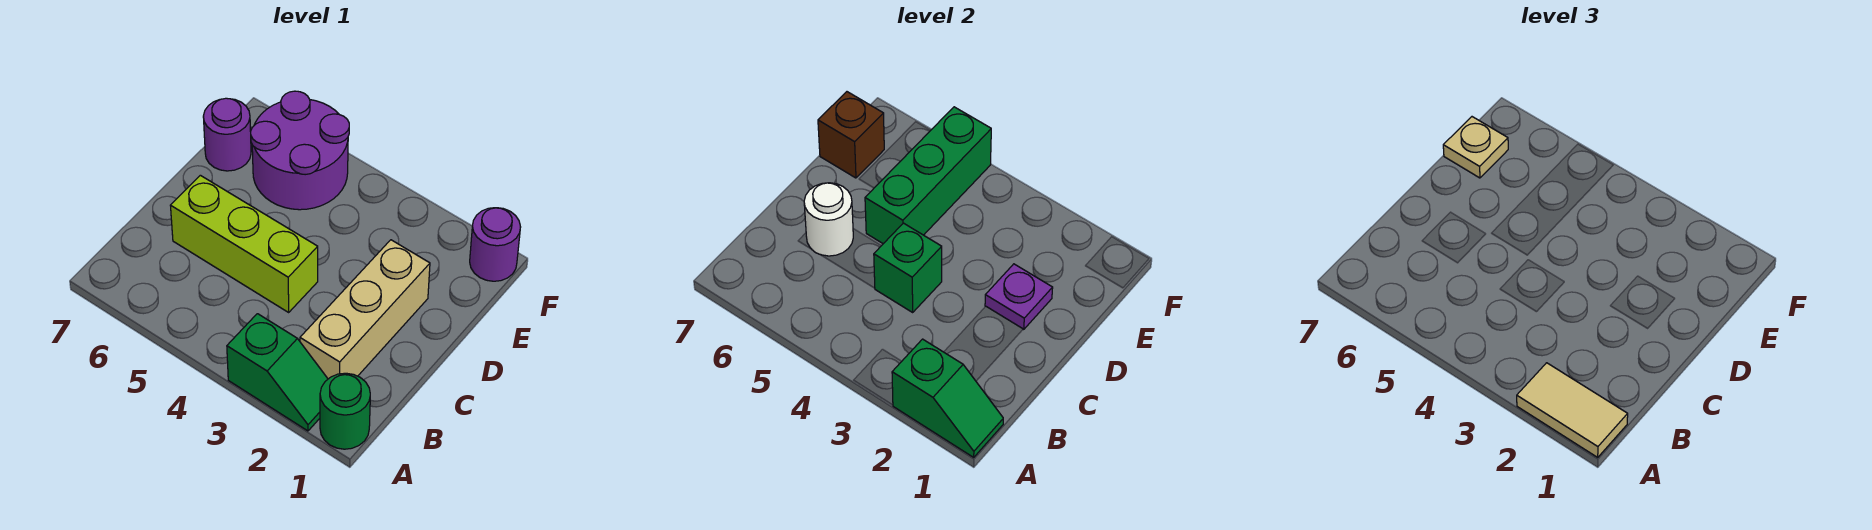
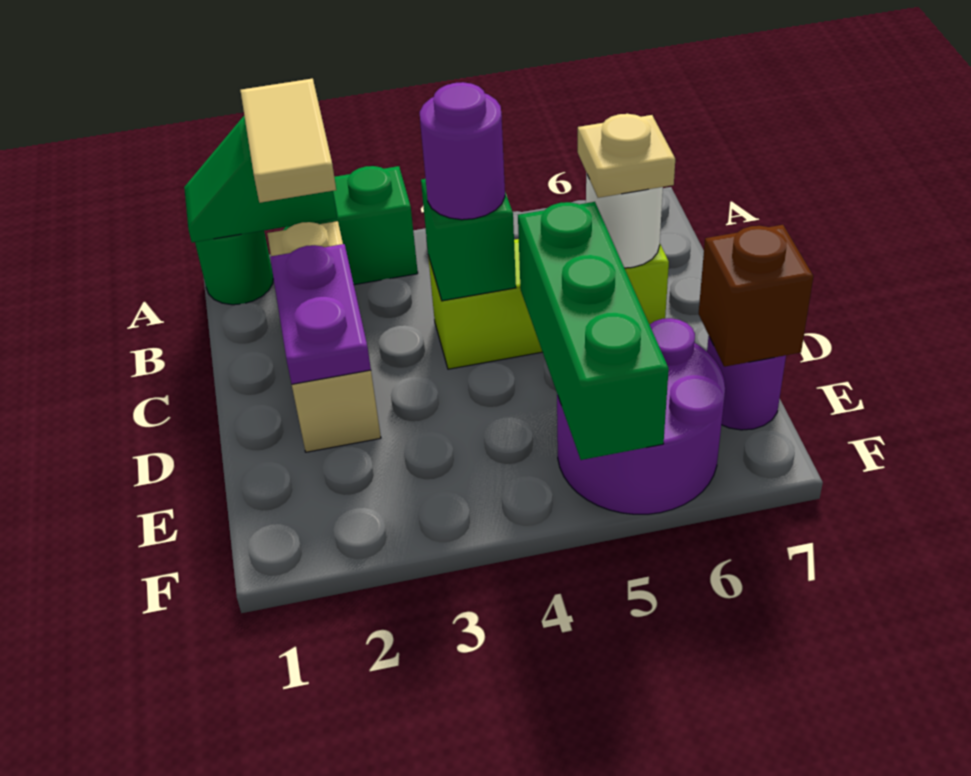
tan 1x2 tile [1517,363,1628,457] -> tan 1x2 tile turned to [240,78,336,203]
purple 1x1 plate [985,264,1053,329] -> purple 1x2 plate [270,244,371,384]
tan 1x1 plate [1443,117,1508,178] -> tan 1x1 plate moved to [578,114,675,198]
purple 1x1 round brick [470,208,520,281] -> purple 1x1 round brick moved to [420,82,505,220]

